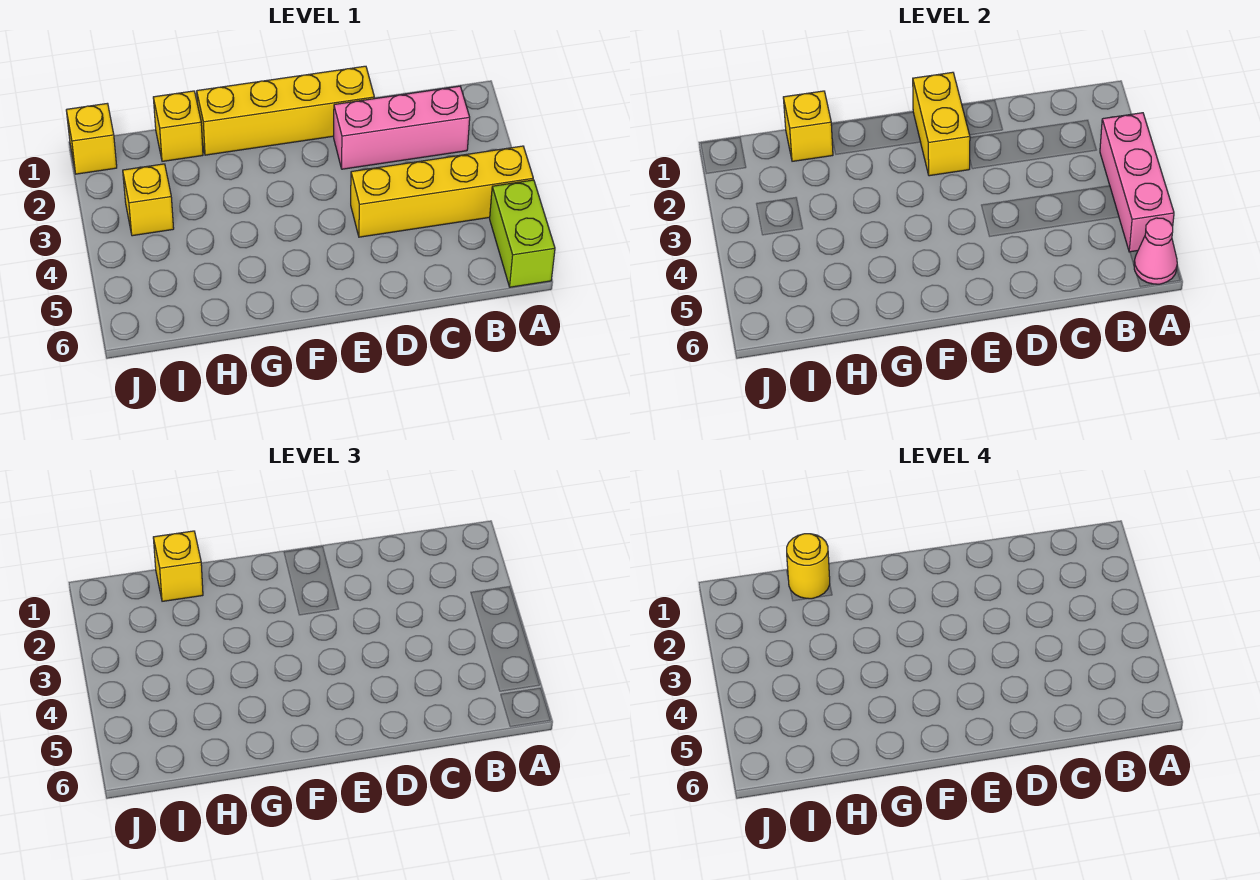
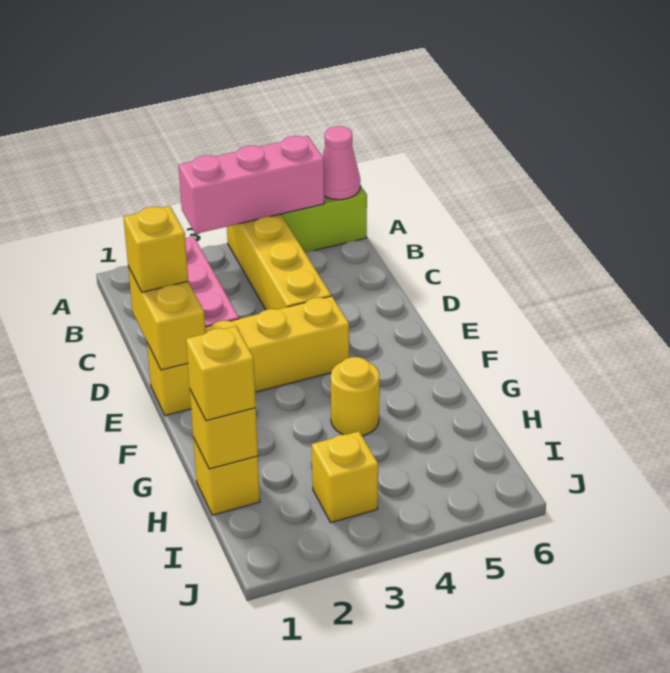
yellow 1x4 brick [197,66,374,155] -> yellow 1x4 brick turned to [147,296,349,416]
yellow 1x2 brick [913,72,970,176] -> yellow 1x2 brick turned to [128,266,206,370]
yellow 1x1 round brick [787,534,830,599] -> yellow 1x1 round brick moved to [331,357,379,436]
yellow 1x1 brick [66,103,117,174] -> yellow 1x1 brick moved to [123,206,188,292]

